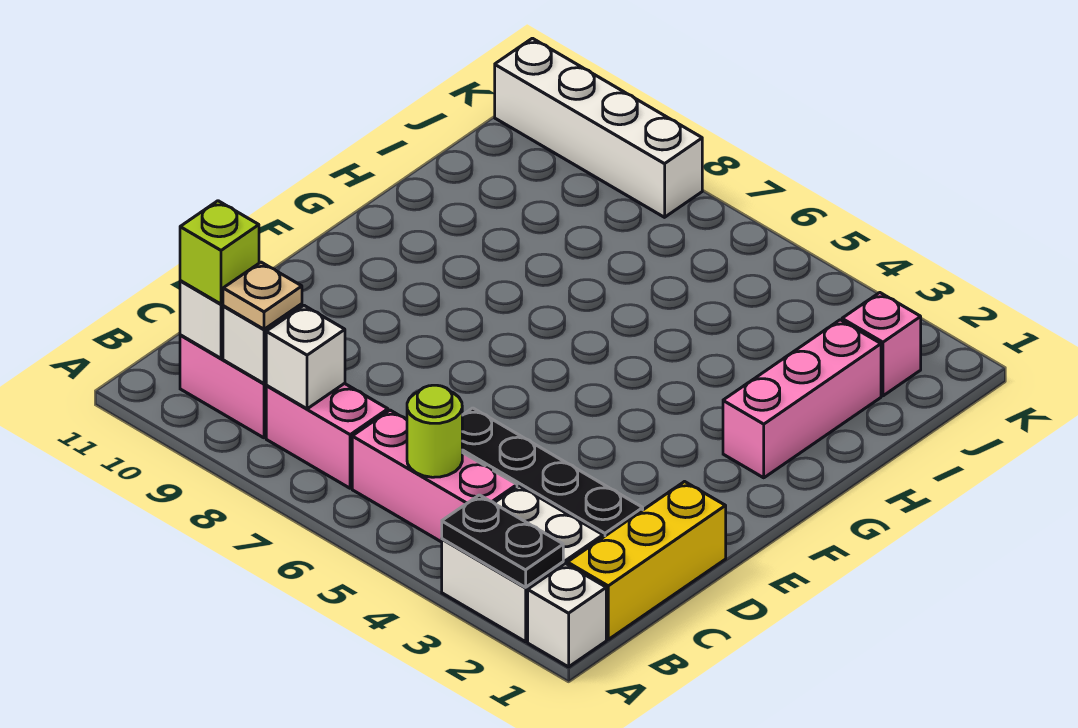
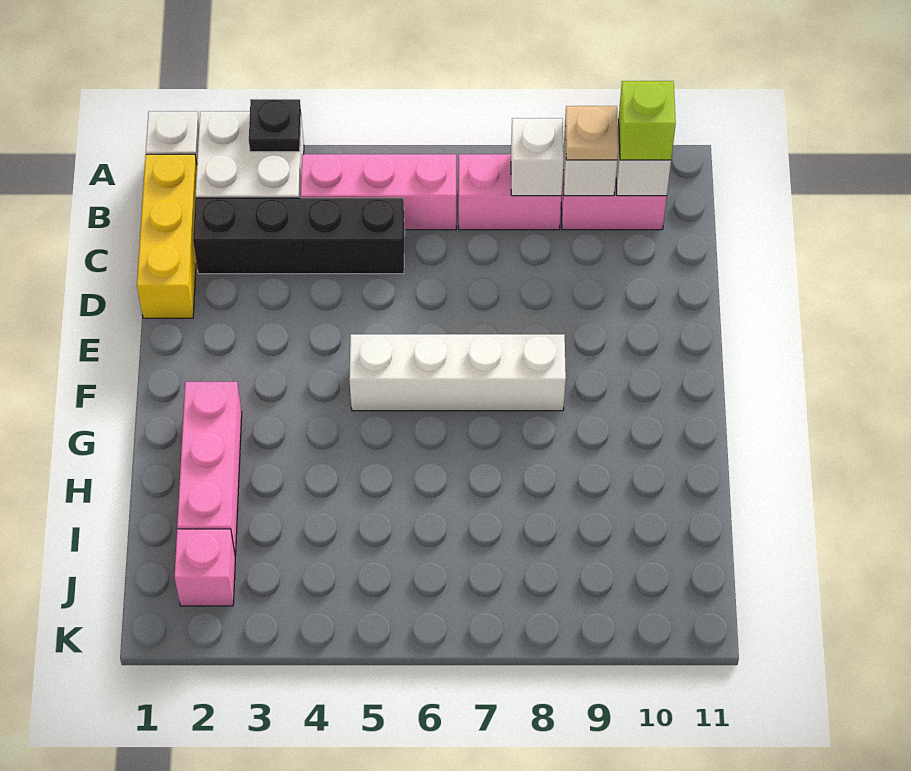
black 1x2 plate [442,495,563,587] -> black 1x1 plate [249,99,301,152]
lime 1x1 round brick [407,385,462,477] -> none
white 1x4 brick [495,38,702,217] -> white 1x4 brick moved to [349,334,566,411]

